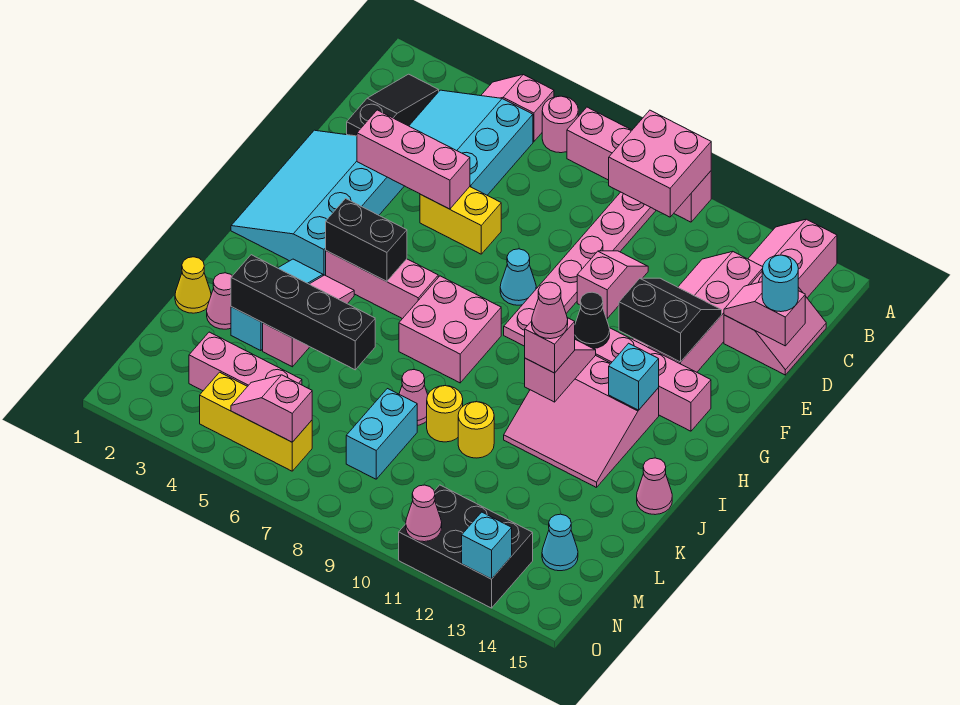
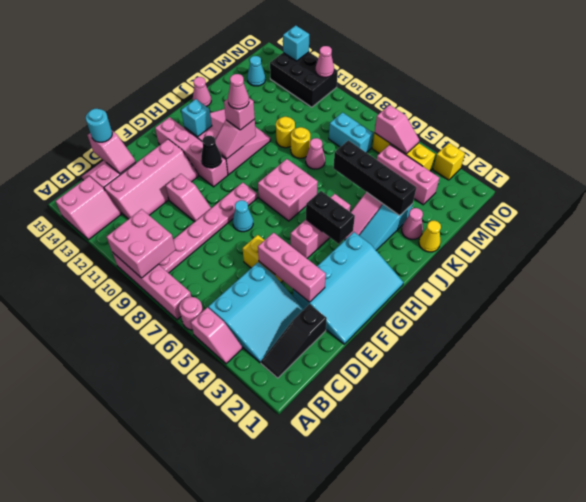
pink 1x2 slope [577,251,648,319] -> pink 1x2 slope turned to [166,174,211,222]
black 2x2 slope [619,278,722,362] -> none
pink 1x3 brick [326,251,438,319] -> pink 1x3 brick turned to [291,194,350,258]
cyan 1x2 brick [346,389,417,479] -> cyan 1x2 brick turned to [329,113,373,153]
none -> yellow 1x1 brick [433,143,465,180]

